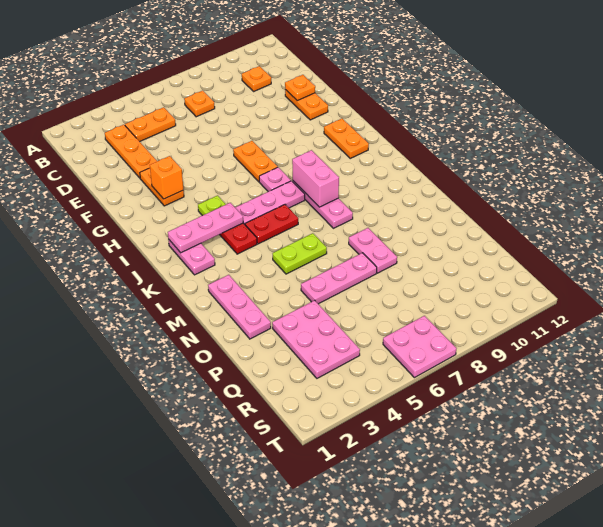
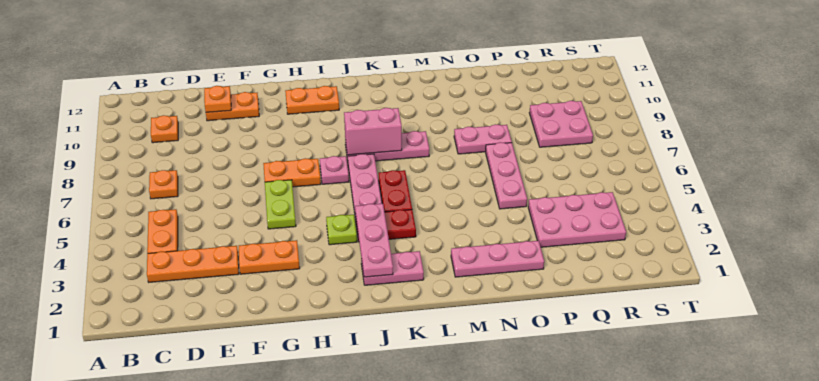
orange 1x1 brick [150,156,183,199] -> none
lime 1x2 plate [273,233,327,274] -> lime 1x2 plate moved to [265,180,296,229]
pink 2x2 plate [383,316,457,378] -> pink 2x2 plate moved to [529,101,593,147]

